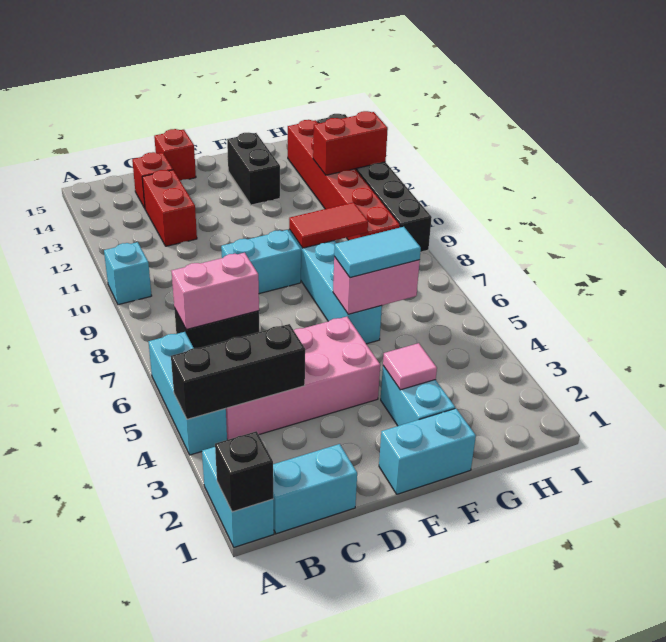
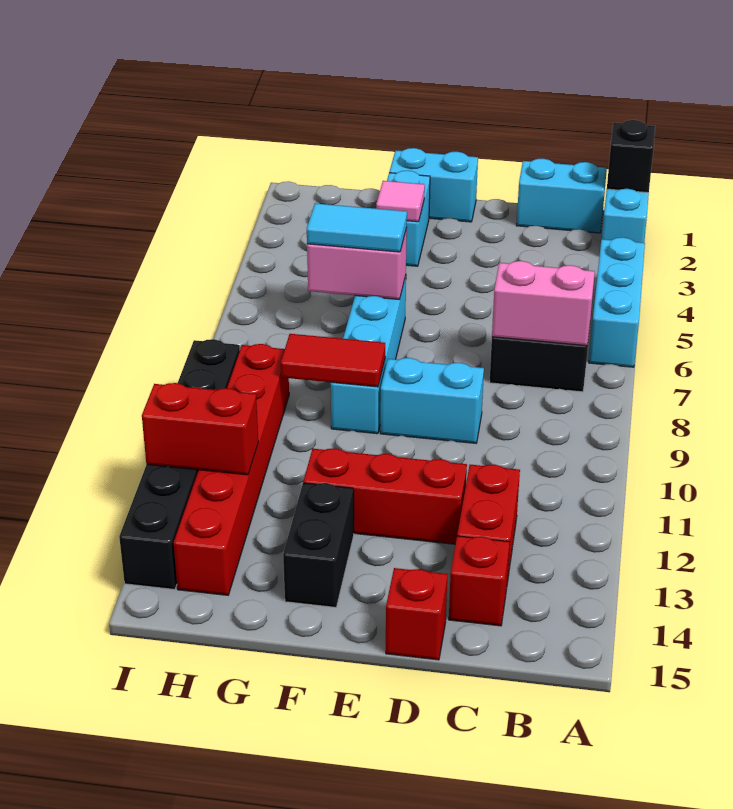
black 1x3 brick [171,324,305,419] -> none
cyan 1x1 brick [104,242,152,305] -> none
pink 2x4 brick [226,317,380,440] -> none
none -> red 1x3 brick [303,448,467,544]

